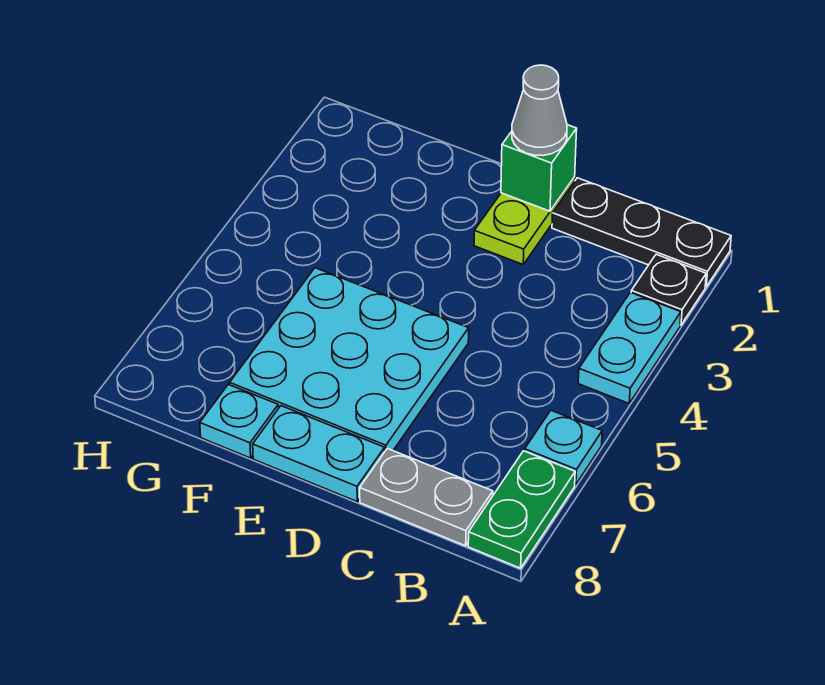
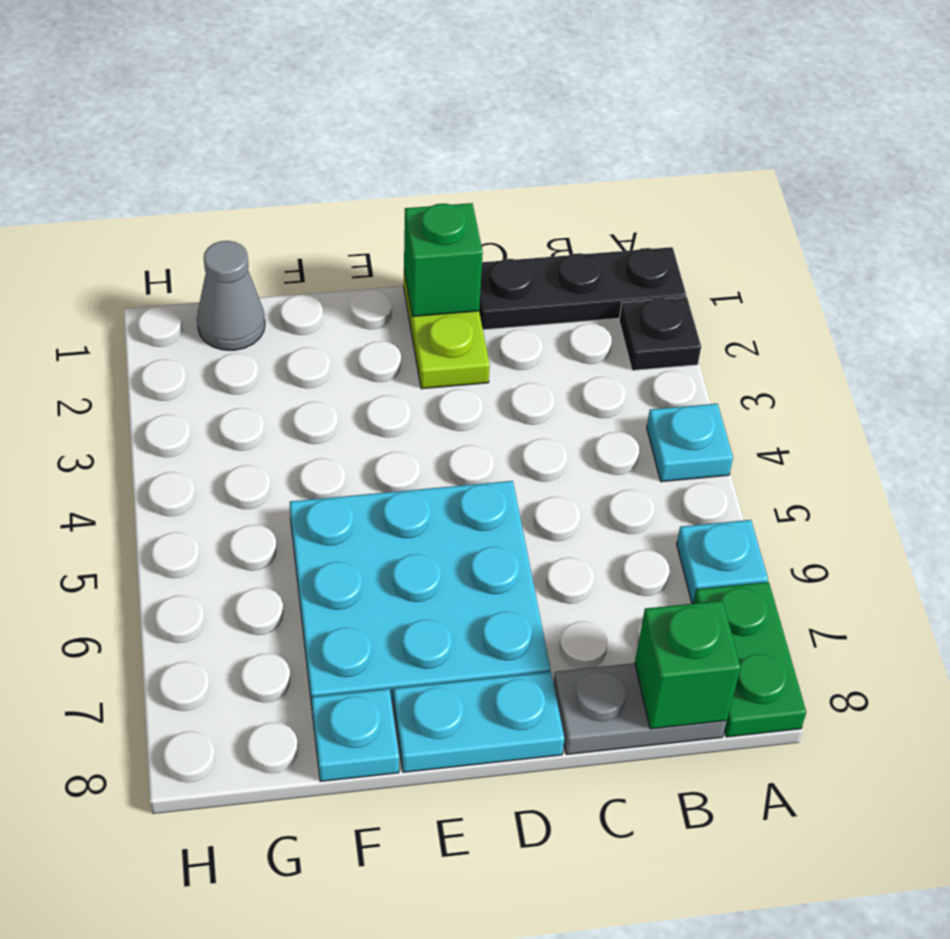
cyan 1x2 plate [578,292,681,403] -> cyan 1x1 plate [647,404,733,482]
none -> green 1x1 brick [635,601,741,729]
grey 1x1 cone [512,65,567,156] -> grey 1x1 cone moved to [197,241,265,350]

